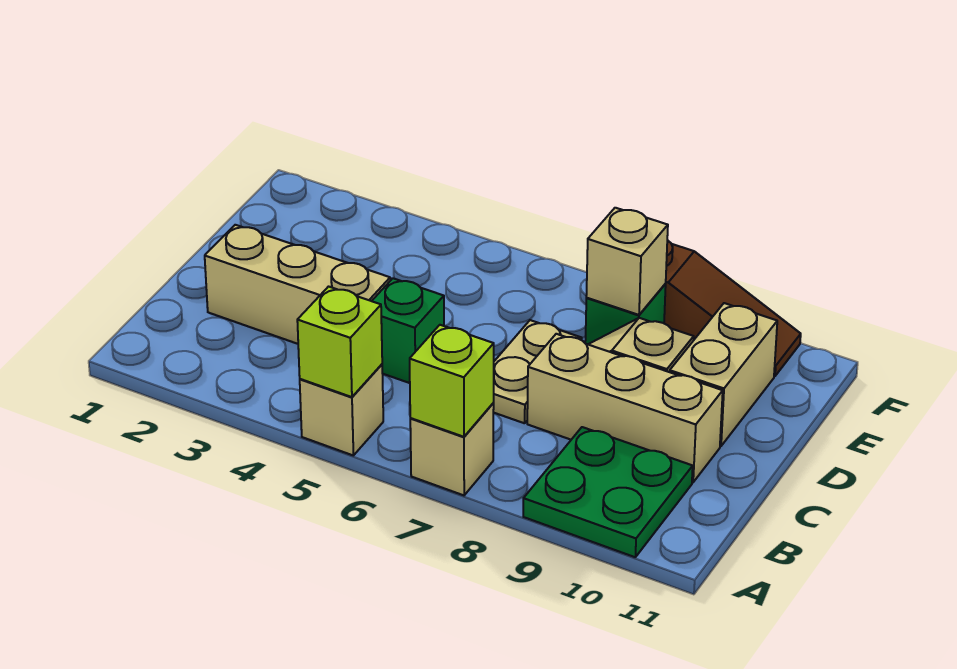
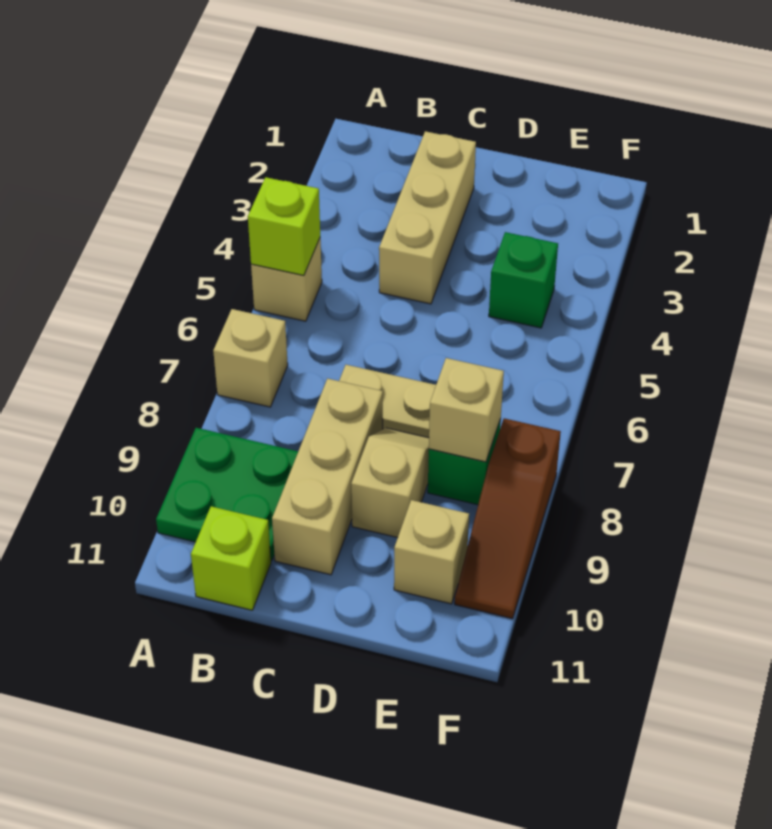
lime 1x1 brick [410,325,494,437] -> lime 1x1 brick moved to [191,506,271,610]
green 1x1 brick [372,278,444,383] -> green 1x1 brick moved to [489,232,558,328]
tan 1x2 brick [670,303,777,446] -> tan 1x1 brick [394,500,469,604]

